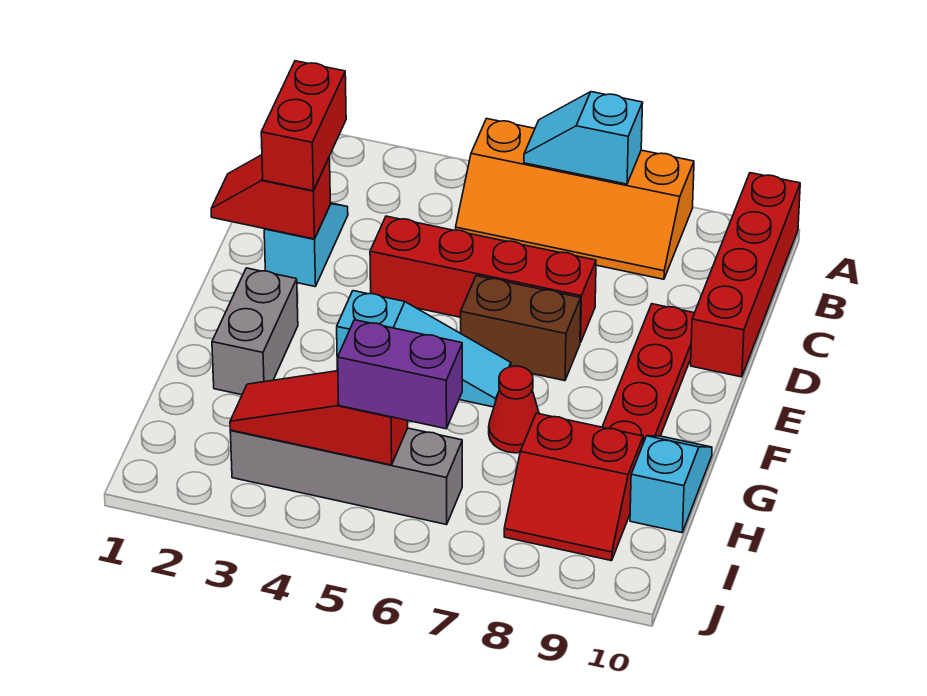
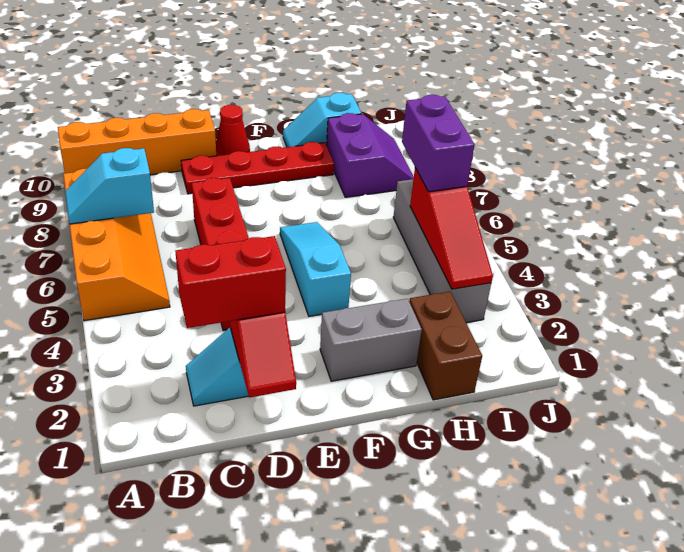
cyan 1x2 slope [524,92,643,184] -> cyan 1x2 slope turned to [65,148,154,224]
red 1x4 brick [691,173,800,377] -> orange 1x4 brick [58,109,216,175]
brown 1x2 brick [461,276,581,381] -> brown 1x2 brick moved to [409,292,482,400]
red 1x1 cone [489,366,539,453] -> red 1x1 cone moved to [216,105,250,156]
red 2x2 slope [504,413,643,561] -> purple 2x2 slope [327,113,414,197]

